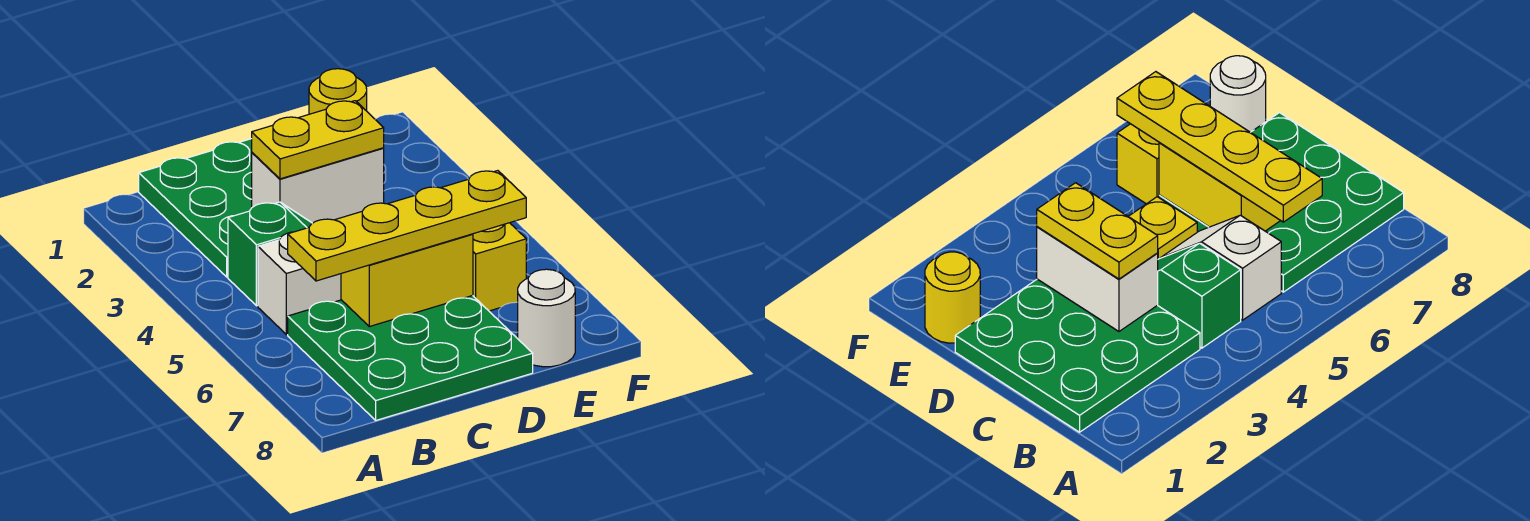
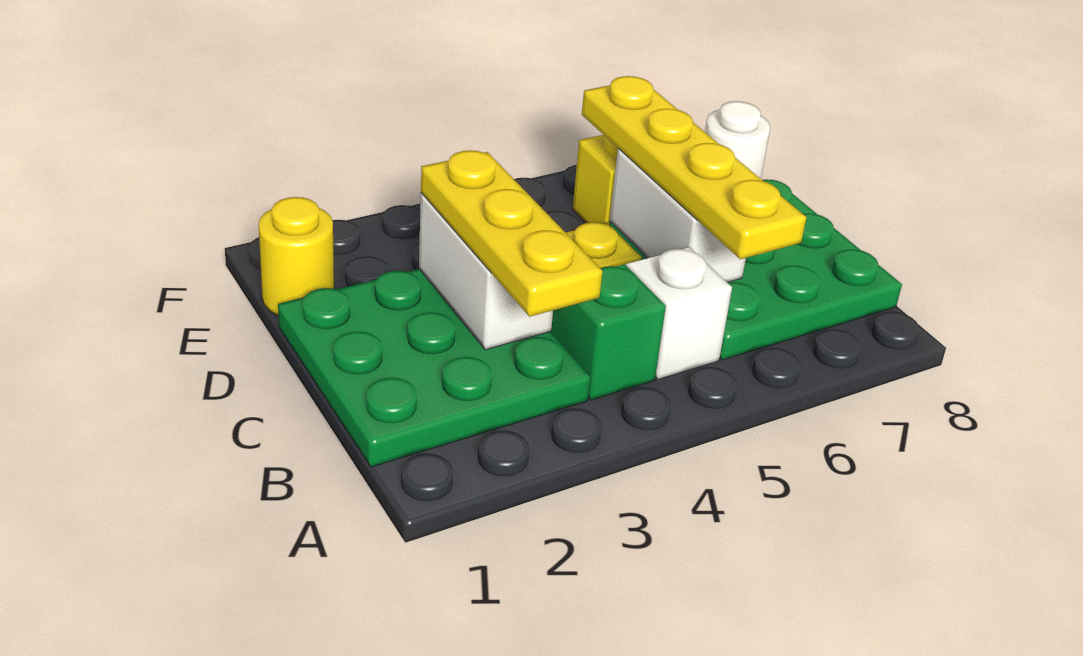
yellow 1x2 plate [252,101,384,179] -> yellow 1x3 plate [421,150,603,317]
yellow 1x2 brick [341,234,473,327] -> white 1x2 brick [610,148,746,282]

